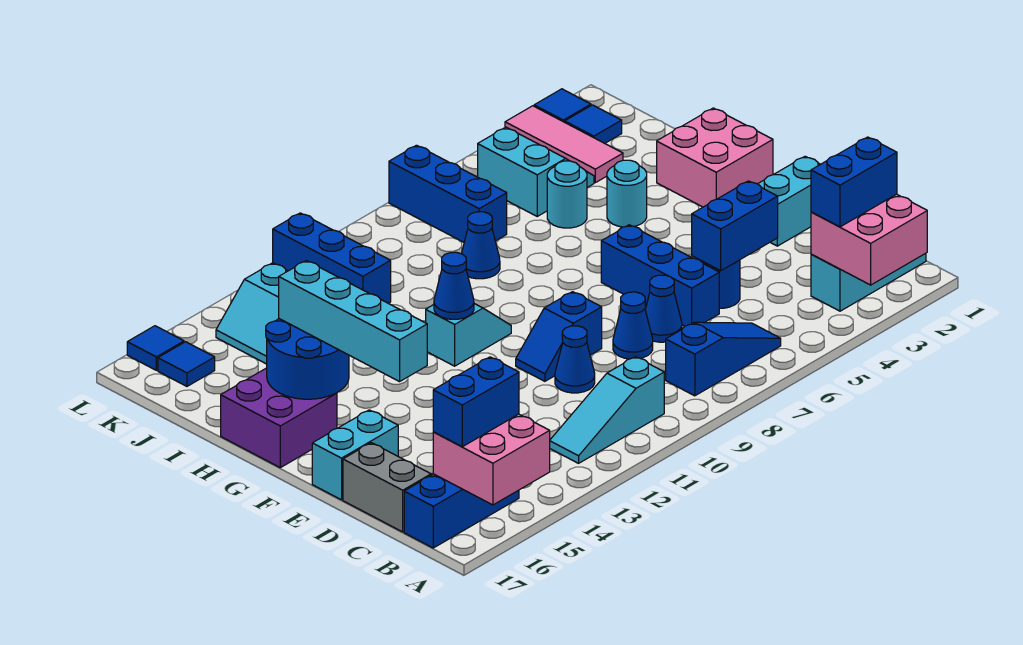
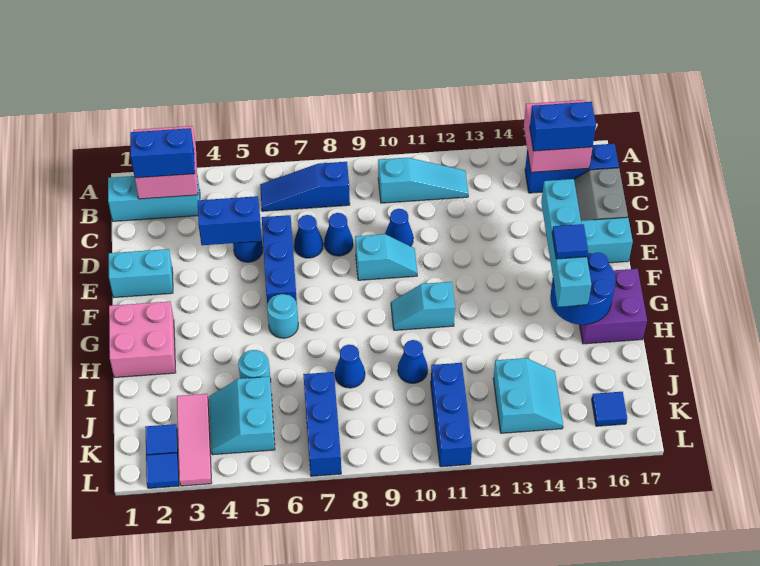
blue 1x2 slope [516,292,602,381] -> cyan 1x2 slope [355,234,417,280]
blue 1x1 cone [434,252,474,319] -> blue 1x1 cone moved to [398,340,428,383]
cyan 1x1 round brick [607,160,647,227] -> cyan 1x1 round brick moved to [267,294,298,338]
blue 1x1 tile [127,326,184,370] -> blue 1x1 tile moved to [552,224,588,259]

